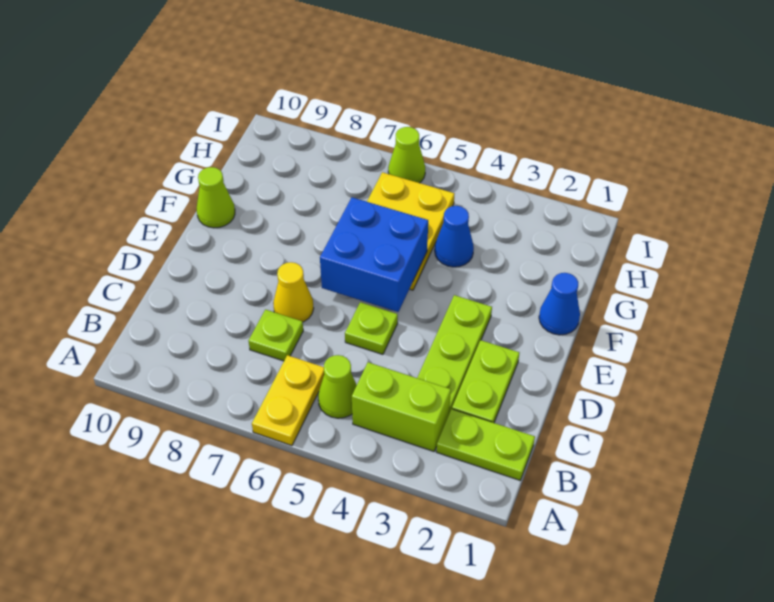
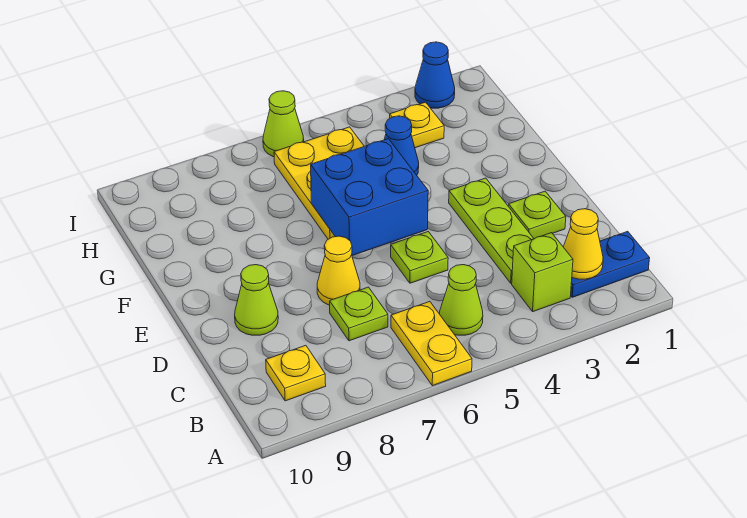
lime 1x2 plate [436,409,535,480] -> blue 1x2 plate [571,231,650,297]
none -> yellow 1x1 cone [564,209,603,279]
lime 1x2 brick [352,362,451,451] -> lime 1x1 brick [512,233,573,312]
none -> yellow 1x1 plate [266,345,326,401]
lime 1x2 plate [452,340,519,423] -> lime 1x1 plate [508,191,566,239]
blue 1x1 cone [539,273,580,335] -> blue 1x1 cone moved to [415,42,455,108]
lime 1x1 cone [197,167,235,228] -> lime 1x1 cone moved to [235,265,278,335]
none -> yellow 1x1 plate [390,102,444,148]

